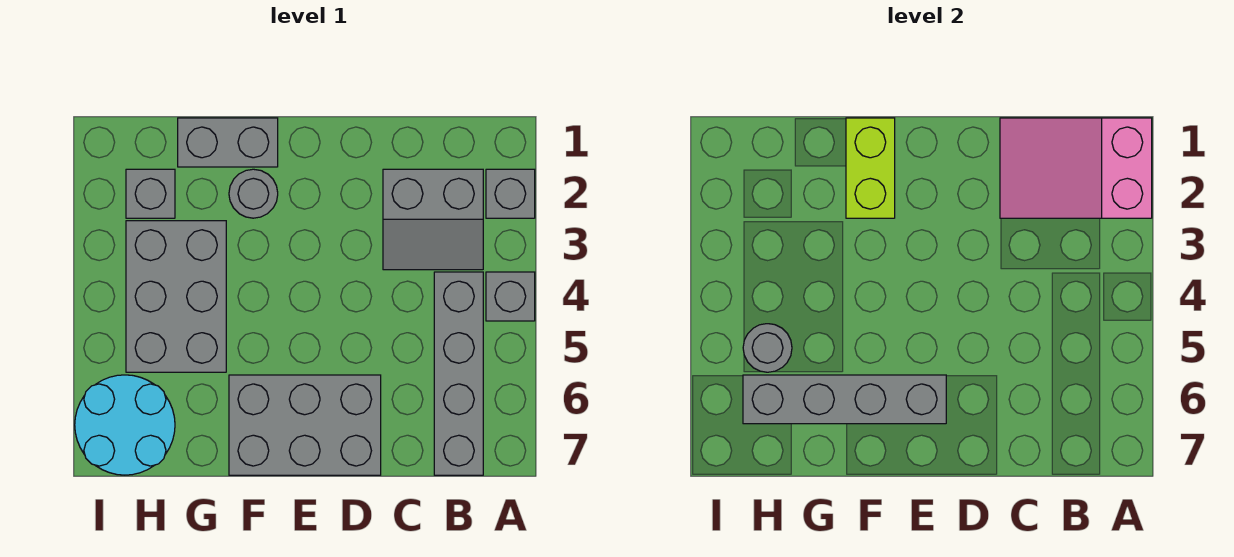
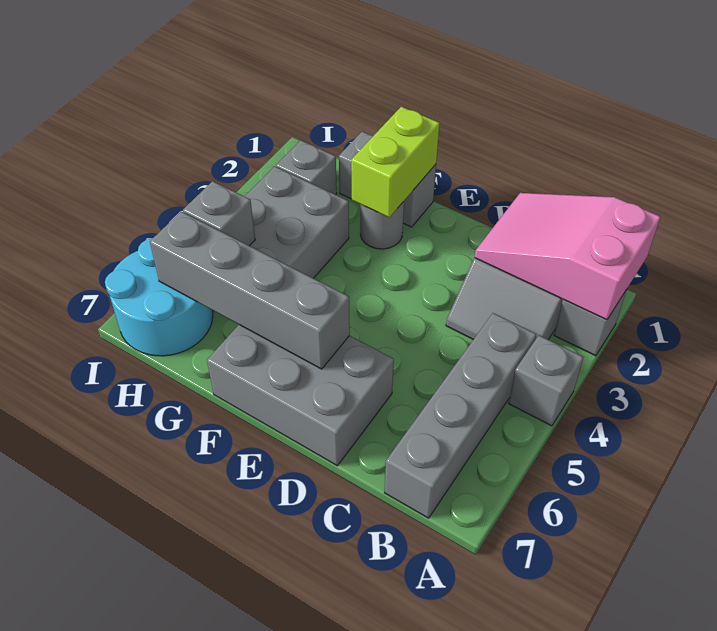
grey 1x1 round brick [743,324,792,372] -> grey 1x1 brick [183,181,255,246]

